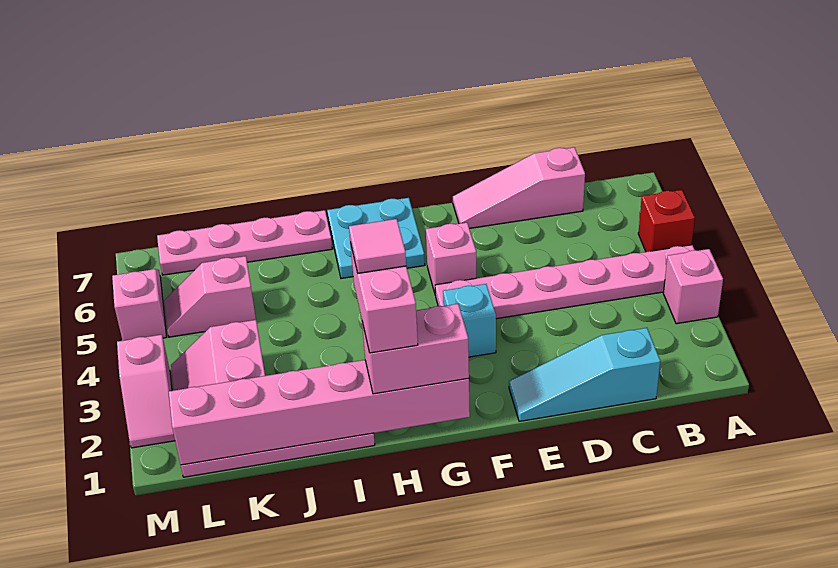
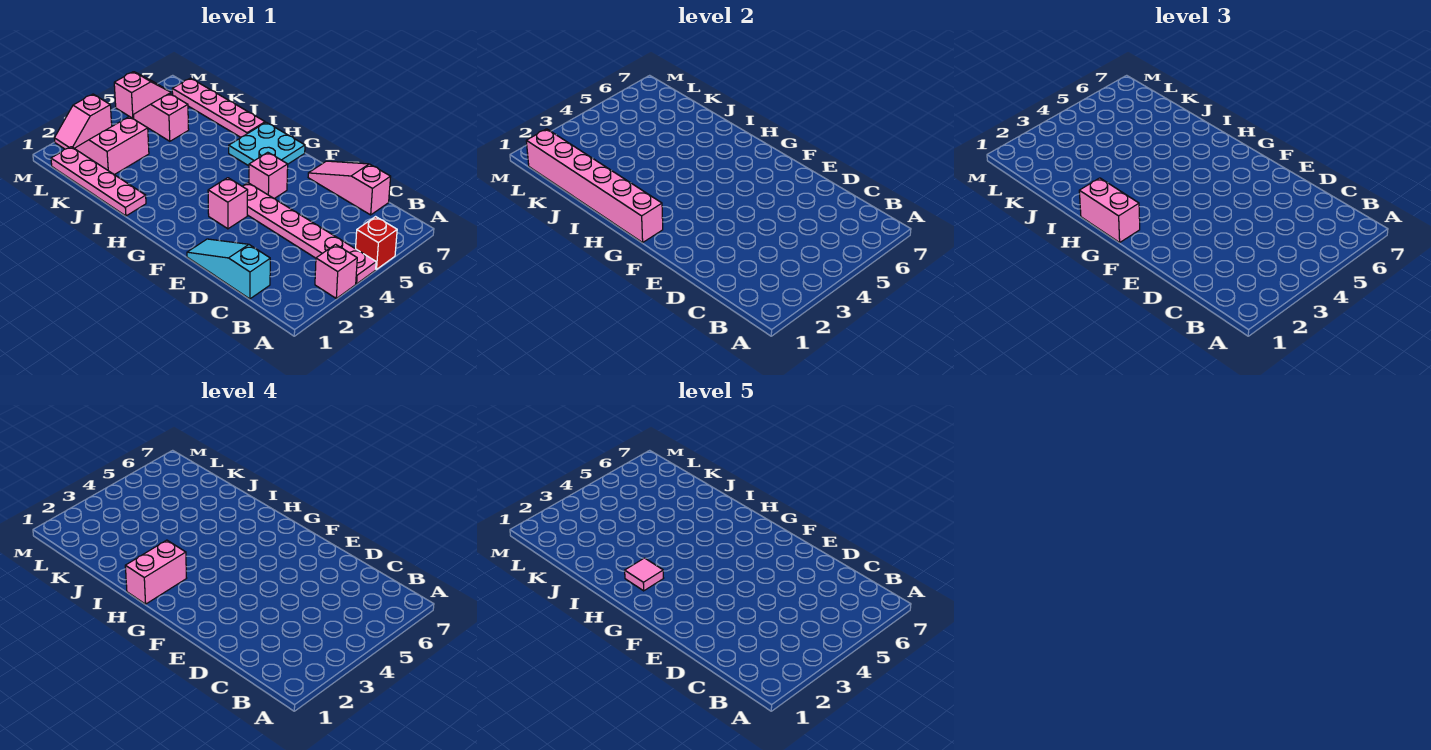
cyan 1x1 brick [443,284,496,357] -> pink 1x1 brick [208,178,248,229]

